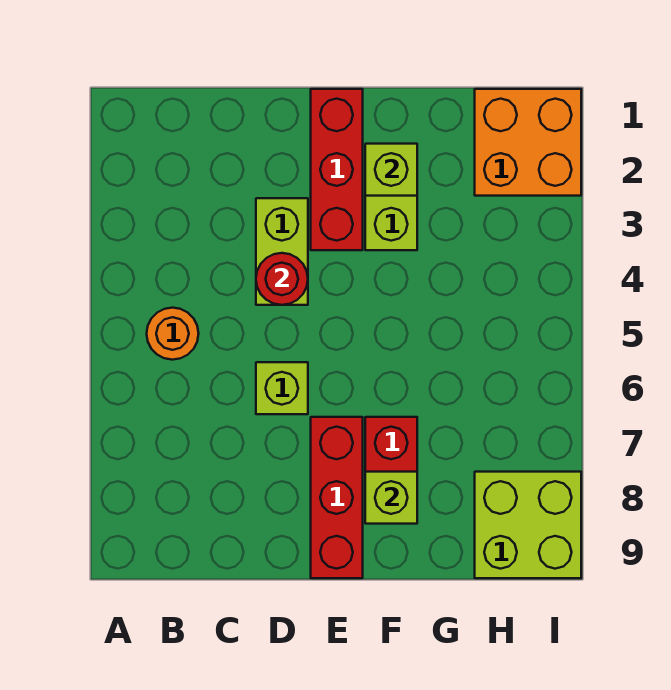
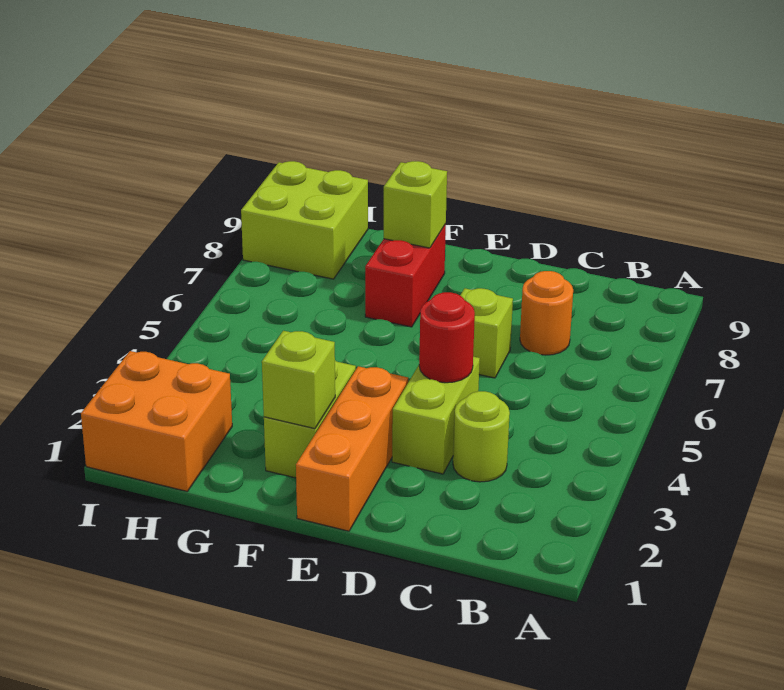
orange 1x1 round brick [147,308,199,360] -> orange 1x1 round brick moved to [520,271,573,355]
none -> lime 1x1 round brick [453,391,510,482]
red 1x3 brick [311,89,363,250] -> orange 1x3 brick [296,366,408,531]
red 1x3 brick [311,417,363,578] -> none

